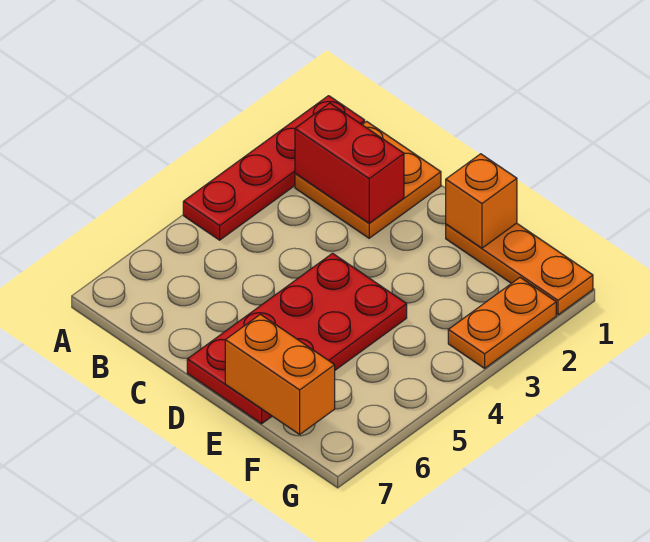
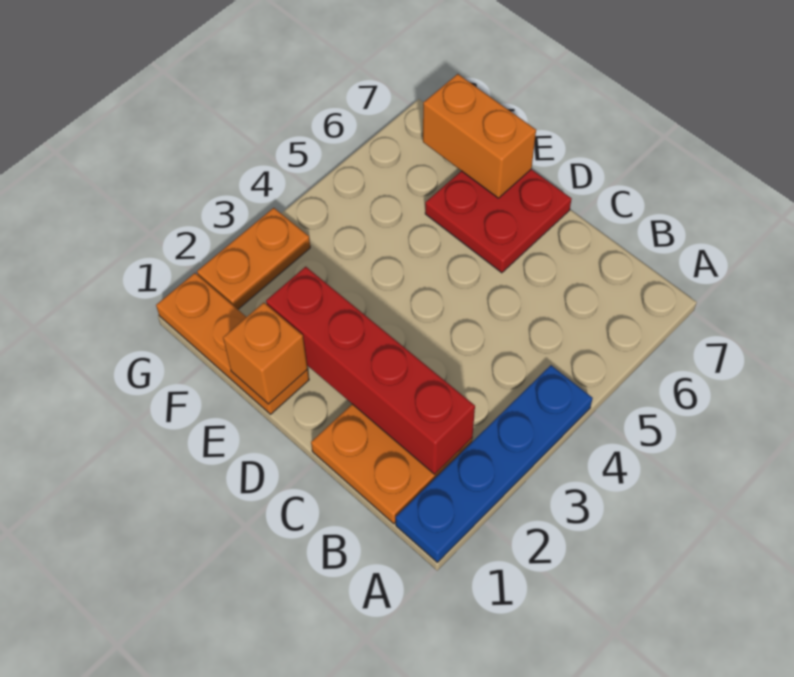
red 1x4 plate [183,96,365,240] -> blue 1x4 plate [396,365,593,562]
red 1x2 brick [295,103,404,223] -> red 1x4 brick [266,267,475,474]
red 2x4 plate [187,253,407,424] -> red 2x2 plate [425,169,572,273]

